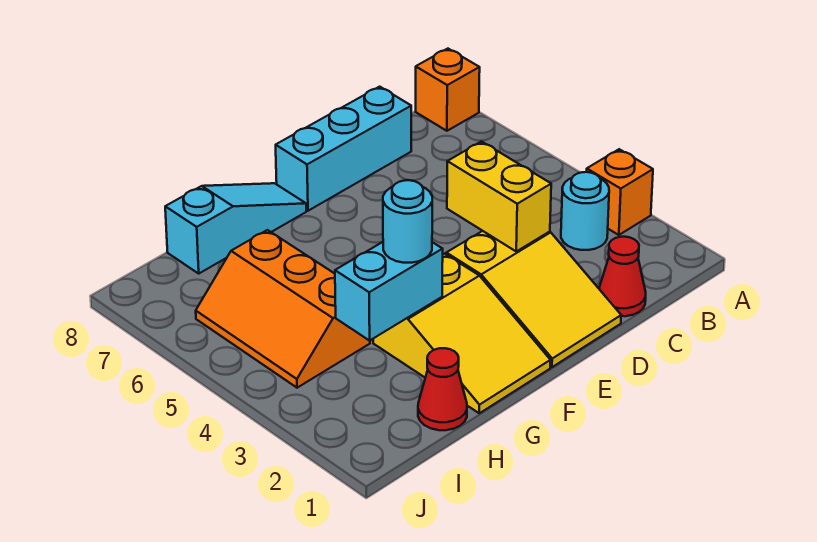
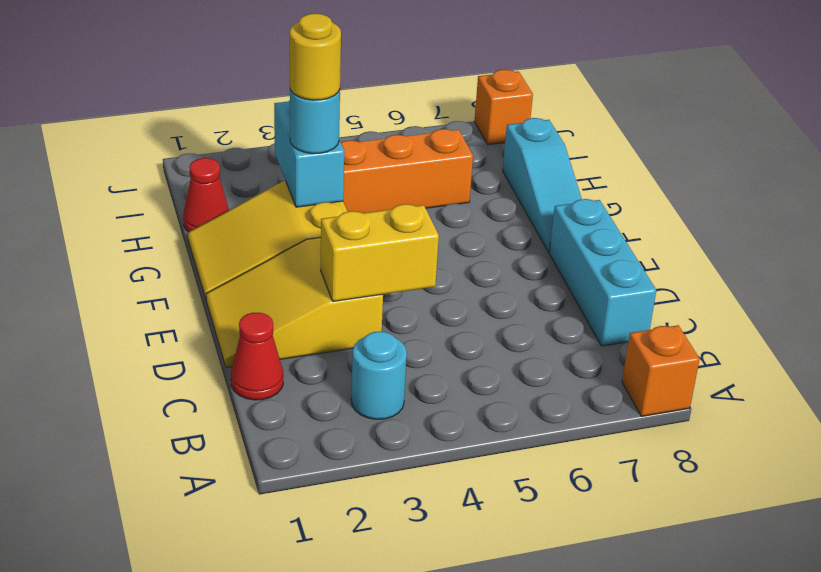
orange 1x1 brick [587,149,653,235] -> orange 1x1 brick moved to [474,70,533,145]
none -> yellow 1x1 round brick [290,14,341,100]

